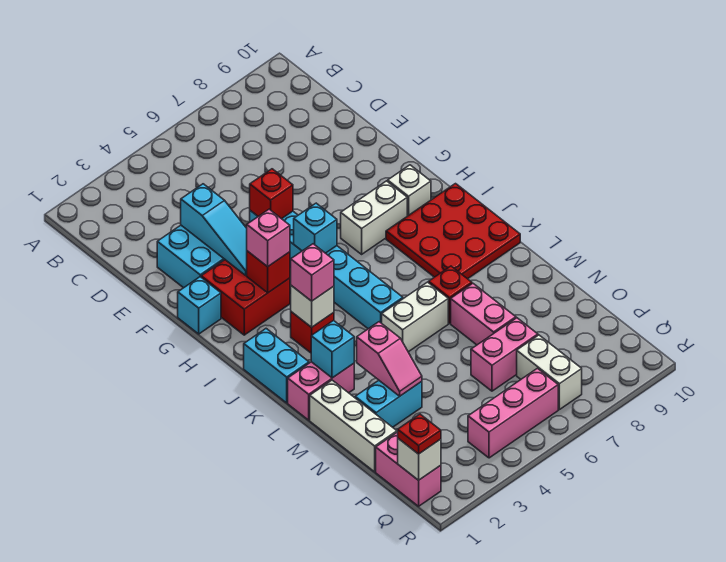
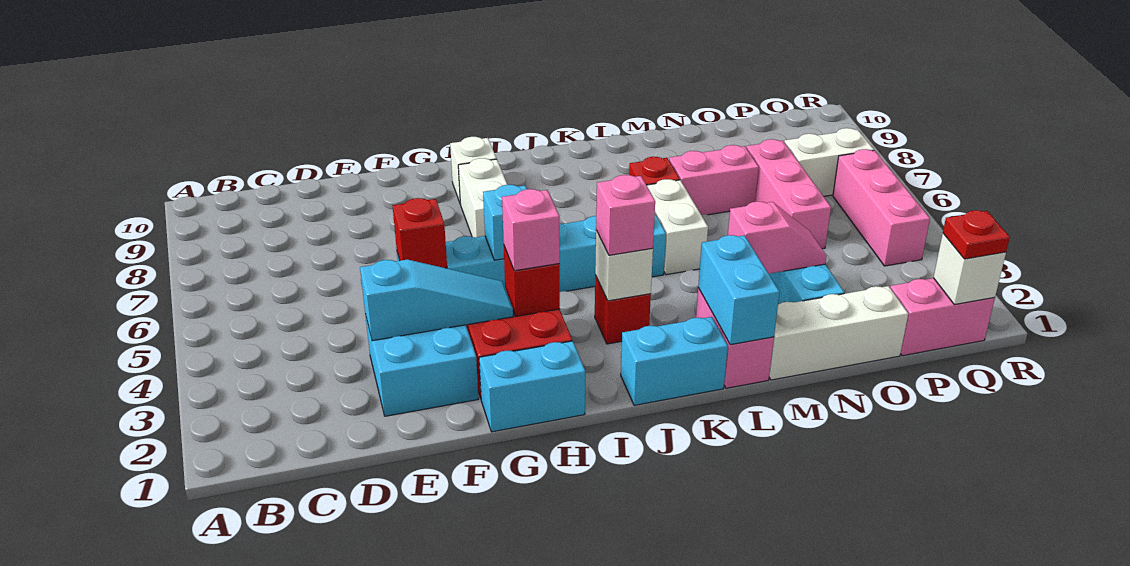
cyan 1x1 brick [178,277,221,334] -> cyan 1x2 brick [479,341,585,432]
red 3x3 plate [386,184,520,279] -> none
cyan 1x1 brick [311,321,354,378] -> cyan 1x2 brick [698,235,780,345]
pink 1x2 brick [471,318,538,391] -> pink 1x3 brick [746,139,831,249]

